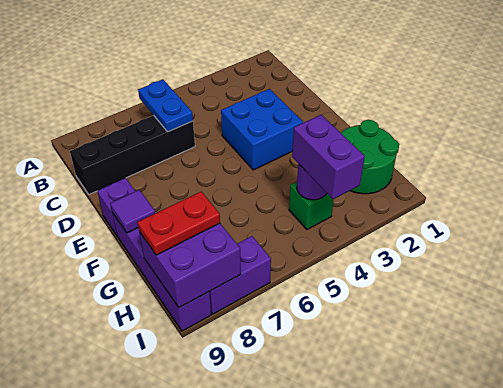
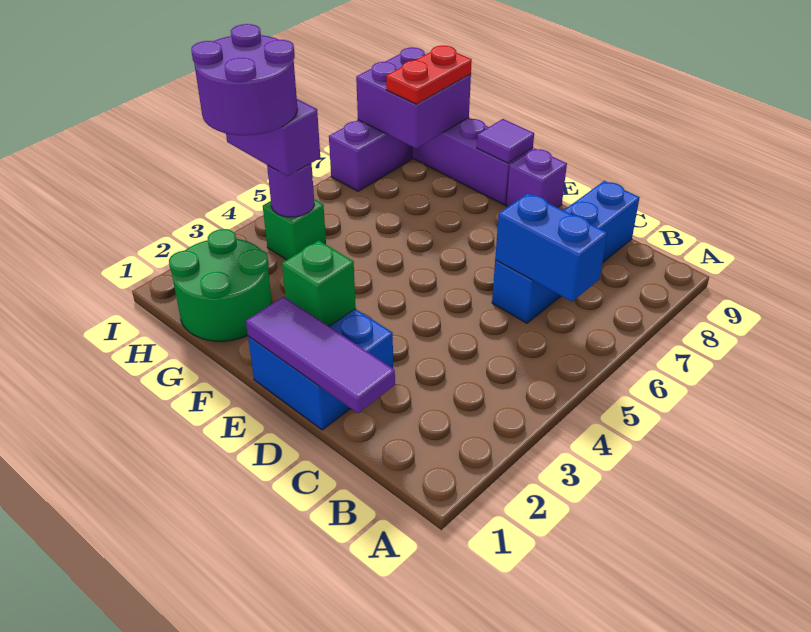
blue 1x2 plate [138,79,193,132] -> blue 1x2 brick [495,193,607,302]
none -> purple 1x3 tile [246,297,395,413]
black 1x4 brick [70,115,195,194] -> blue 1x4 brick [492,181,640,323]
blue 2x2 brick [221,89,303,170] -> blue 2x2 brick moved to [248,309,393,430]
none -> green 1x1 brick [282,240,356,327]
none -> purple 2x2 round brick [191,24,297,135]

